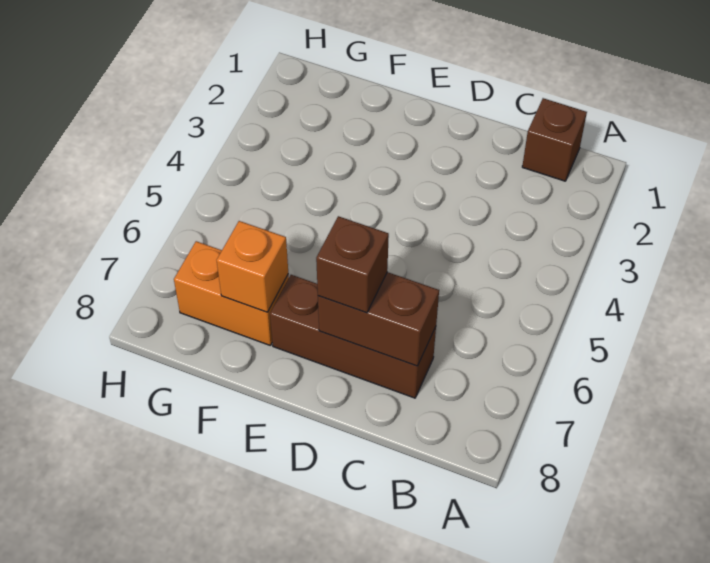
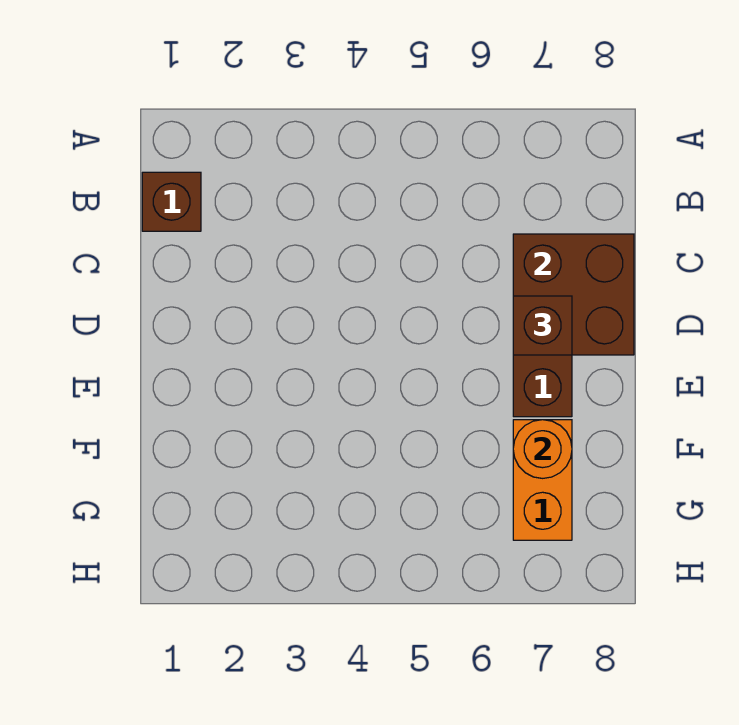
brown 1x2 brick [318,272,439,366] -> brown 2x2 brick [513,234,634,355]
orange 1x1 brick [217,221,288,312] -> orange 1x1 round brick [513,420,572,478]

